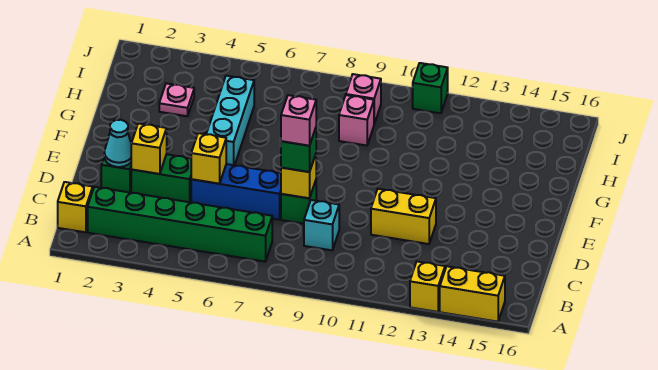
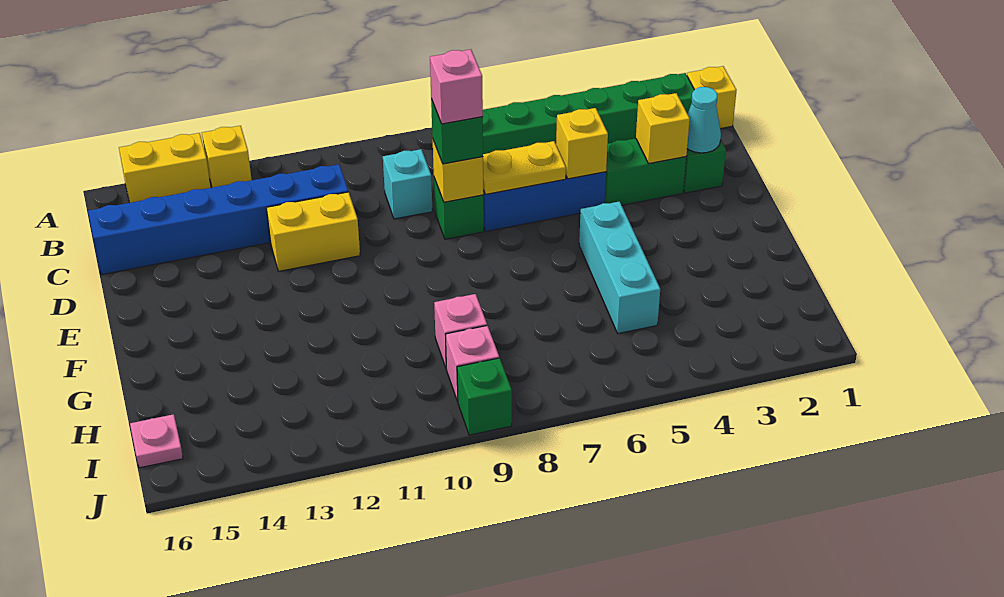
none -> blue 1x6 brick [88,164,348,275]
none -> yellow 1x2 plate [483,141,566,194]
pink 1x1 plate [159,83,194,116] -> pink 1x1 plate moved to [130,414,183,468]
green 1x1 brick [413,63,448,113] -> green 1x1 brick moved to [457,358,512,435]

